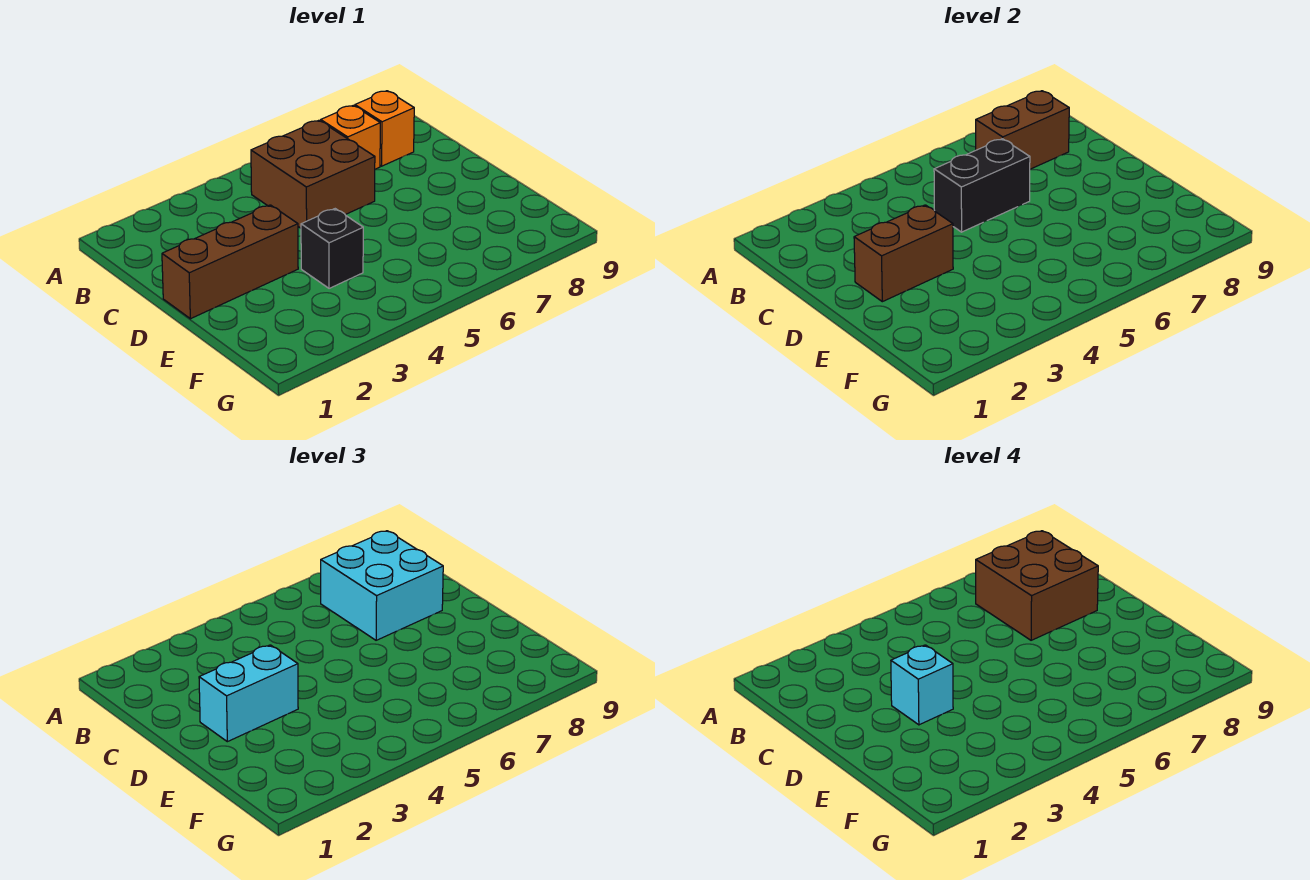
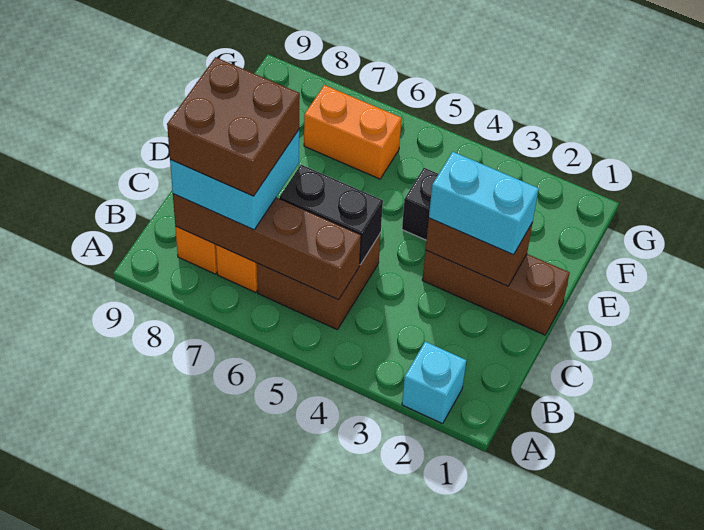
brown 1x2 brick [976,91,1069,169] -> brown 1x4 brick [173,194,361,300]
cyan 1x1 brick [891,645,953,725] -> cyan 1x1 brick moved to [402,342,466,424]
none -> orange 1x2 brick [304,85,402,179]

